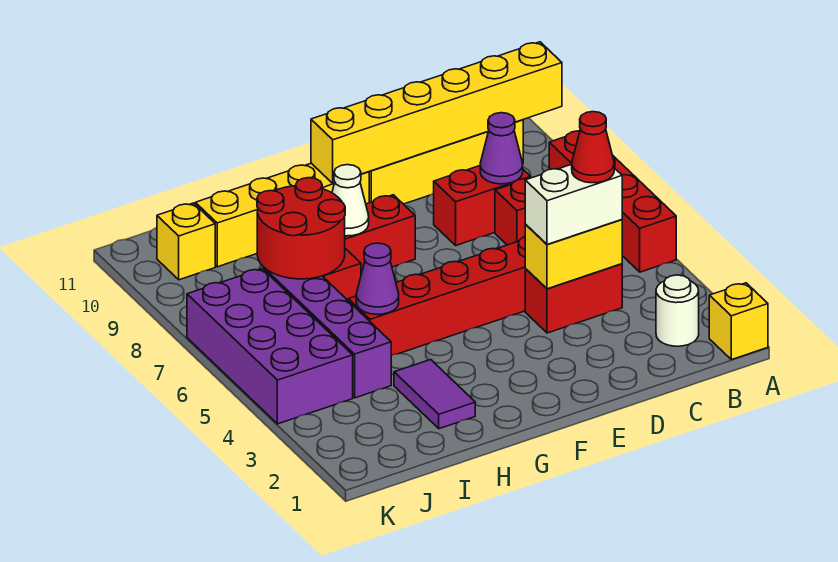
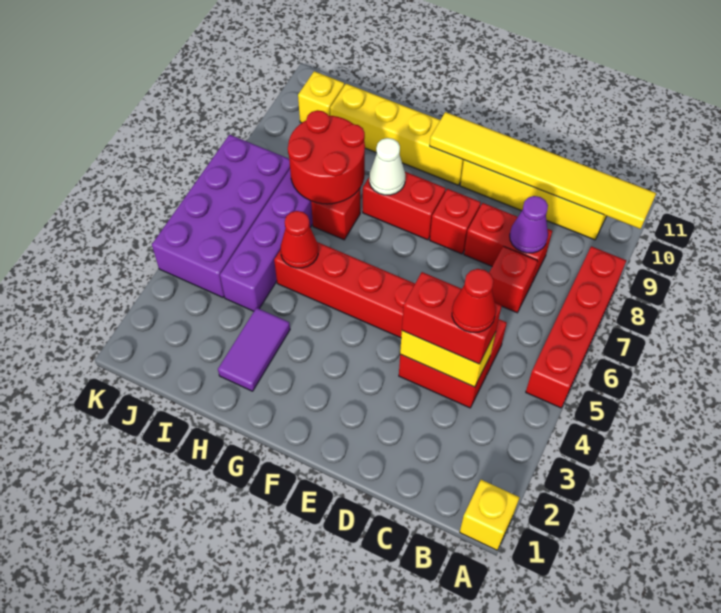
yellow 1x6 brick [311,42,562,183] -> yellow 1x6 tile [430,112,656,229]
white 1x1 round brick [656,275,699,346] -> none
white 1x2 brick [525,164,622,244] -> red 1x2 brick [402,272,501,364]
none -> red 1x1 brick [430,189,481,254]
purple 1x1 cone [356,243,399,314] -> red 1x1 cone [281,211,318,268]

